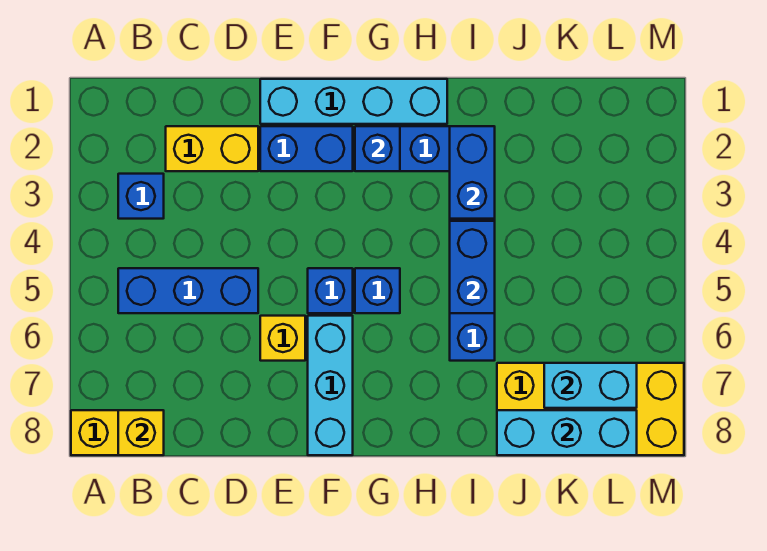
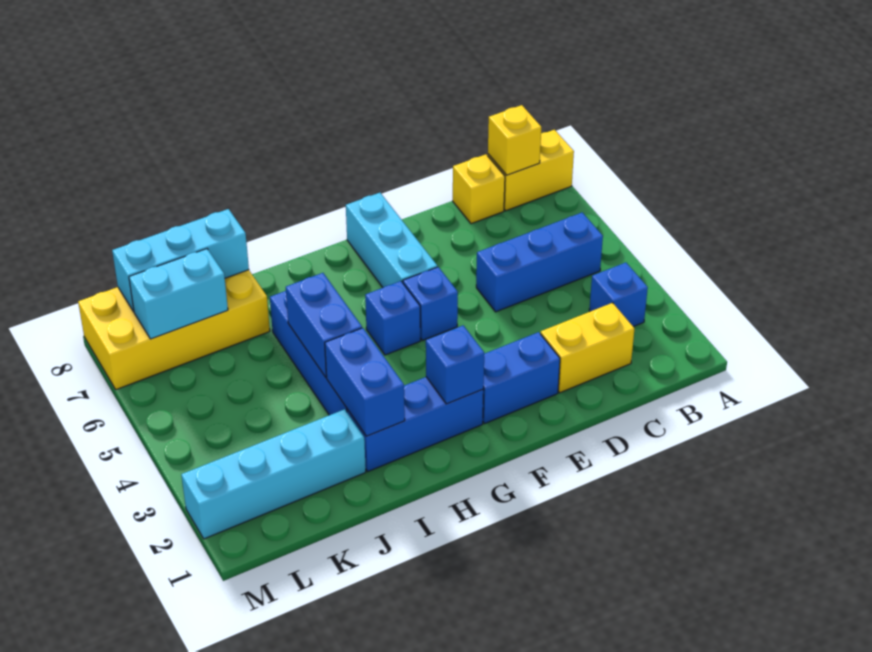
cyan 1x4 brick [260,79,447,124] -> cyan 1x4 brick moved to [181,409,366,539]
yellow 1x1 brick [260,316,305,361] -> yellow 1x1 brick moved to [453,154,505,224]

